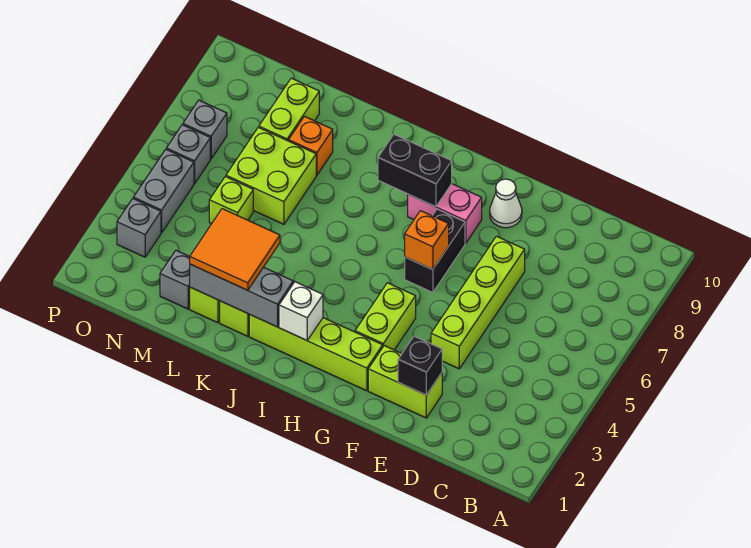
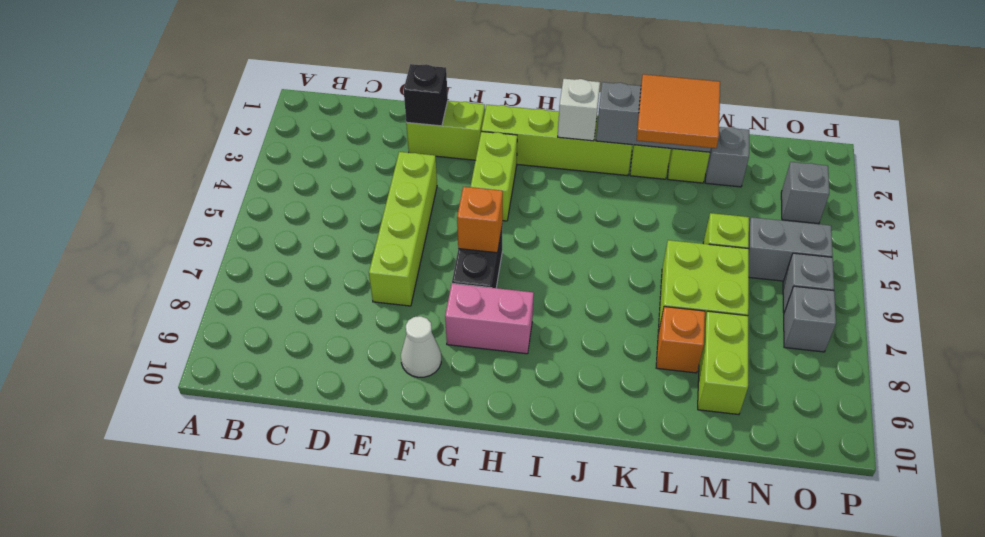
black 1x2 brick [378,134,452,207] -> none
grey 1x2 brick [133,150,194,233] -> grey 1x2 brick turned to [748,217,833,281]

